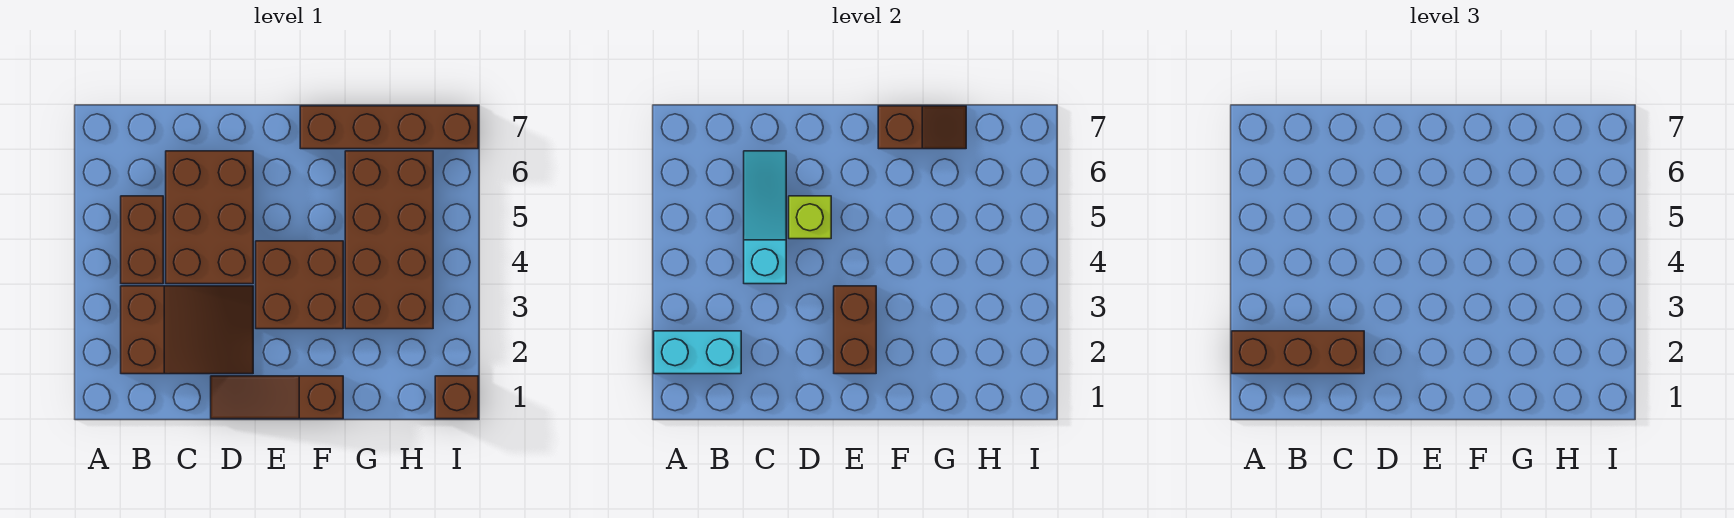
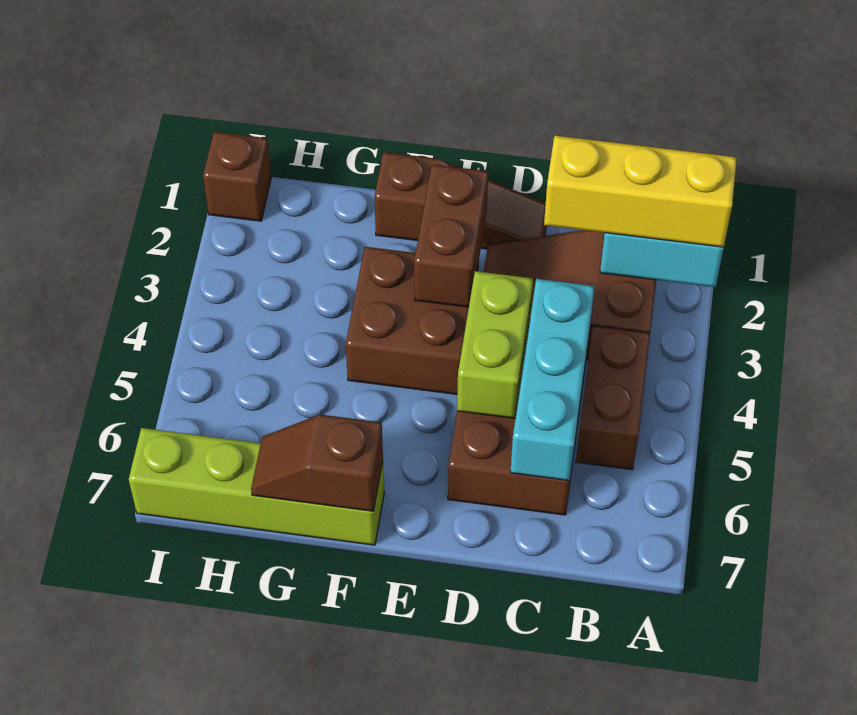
brown 1x3 brick [1232,331,1364,374] -> yellow 1x3 brick [544,136,737,247]
cyan 1x3 slope [744,151,786,284] -> cyan 1x3 brick [510,279,595,481]
lime 1x1 brick [789,196,831,239] -> lime 1x2 brick [457,271,533,418]
brown 1x4 brick [300,106,478,149] -> lime 1x4 brick [129,428,384,545]
brown 2x4 brick [345,151,433,329] -> none

